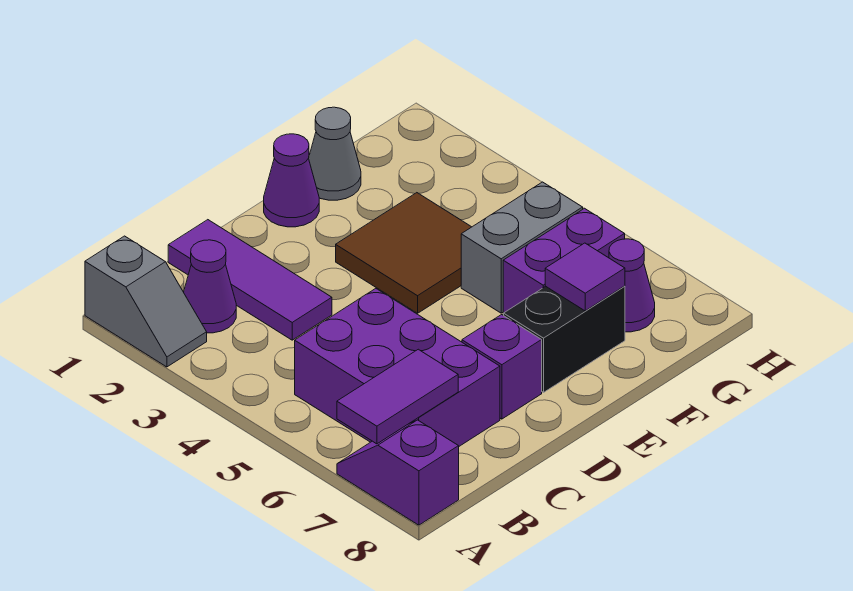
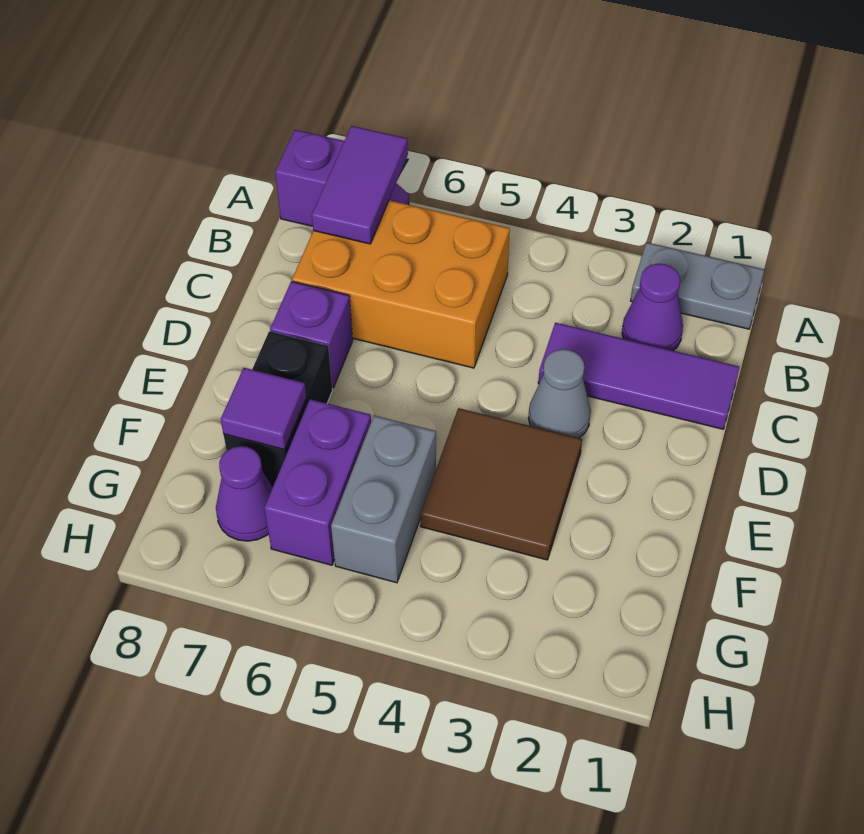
grey 1x2 slope [85,236,207,367] -> grey 1x2 plate [631,242,764,329]
purple 2x3 brick [295,289,500,446] -> orange 2x3 brick [292,200,510,368]
purple 1x1 cone [264,134,319,227] -> none
grey 1x1 cone [309,107,361,200] -> grey 1x1 cone moved to [528,349,591,438]

